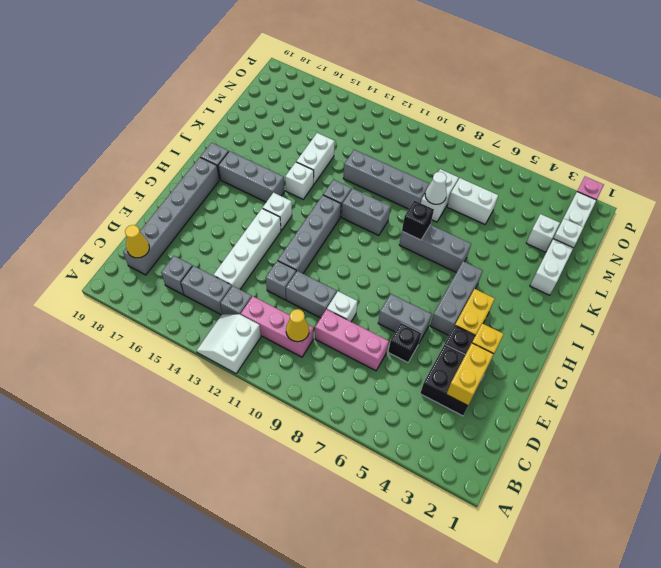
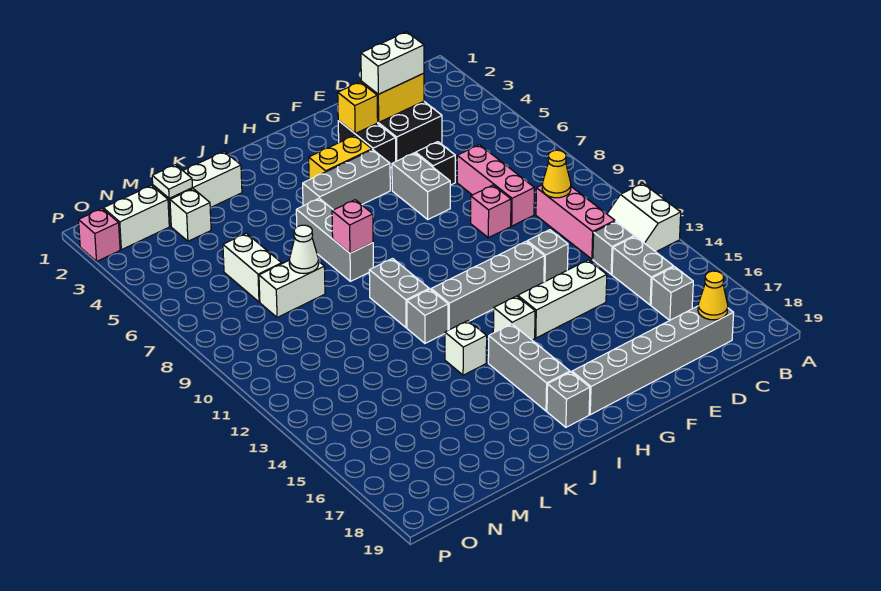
white 2x2 slope [197,314,261,373] -> white 2x2 slope turned to [607,183,681,252]
white 1x4 brick [213,208,281,289] -> white 1x3 brick [518,260,607,338]
white 1x1 brick [327,291,358,322] -> pink 1x1 brick [471,185,511,238]
grey 1x2 brick [286,271,337,318] -> none
black 1x1 brick [402,201,434,240] -> pink 1x1 brick [332,200,373,253]
white 1x2 brick [296,133,335,184] -> white 1x2 brick moved to [361,32,424,94]
grey 1x4 brick [343,150,429,209] -> none

